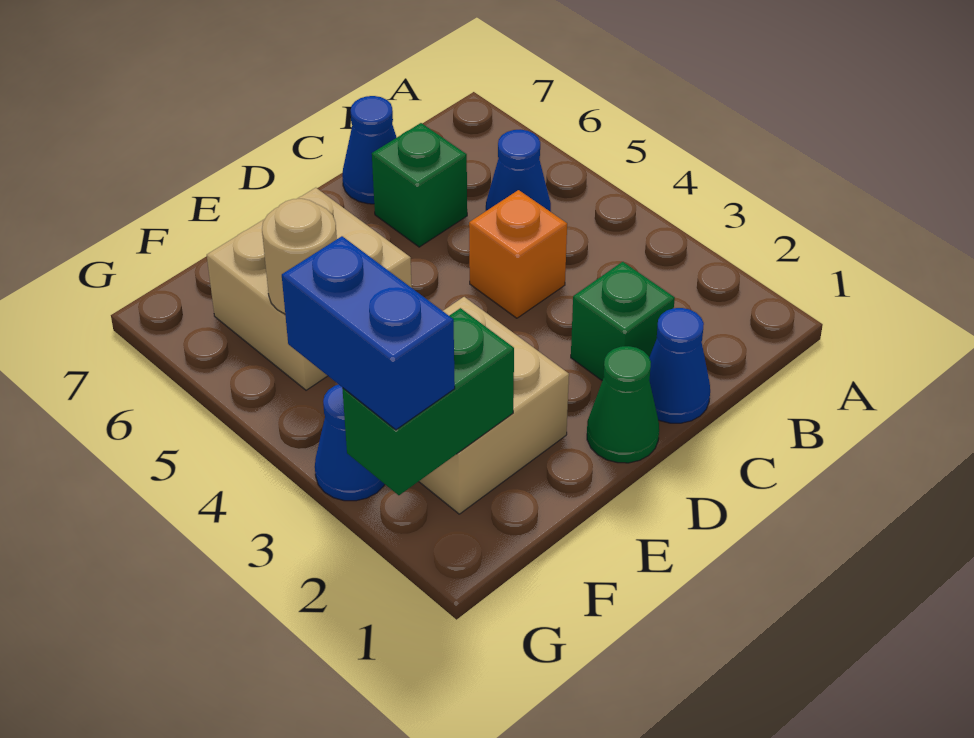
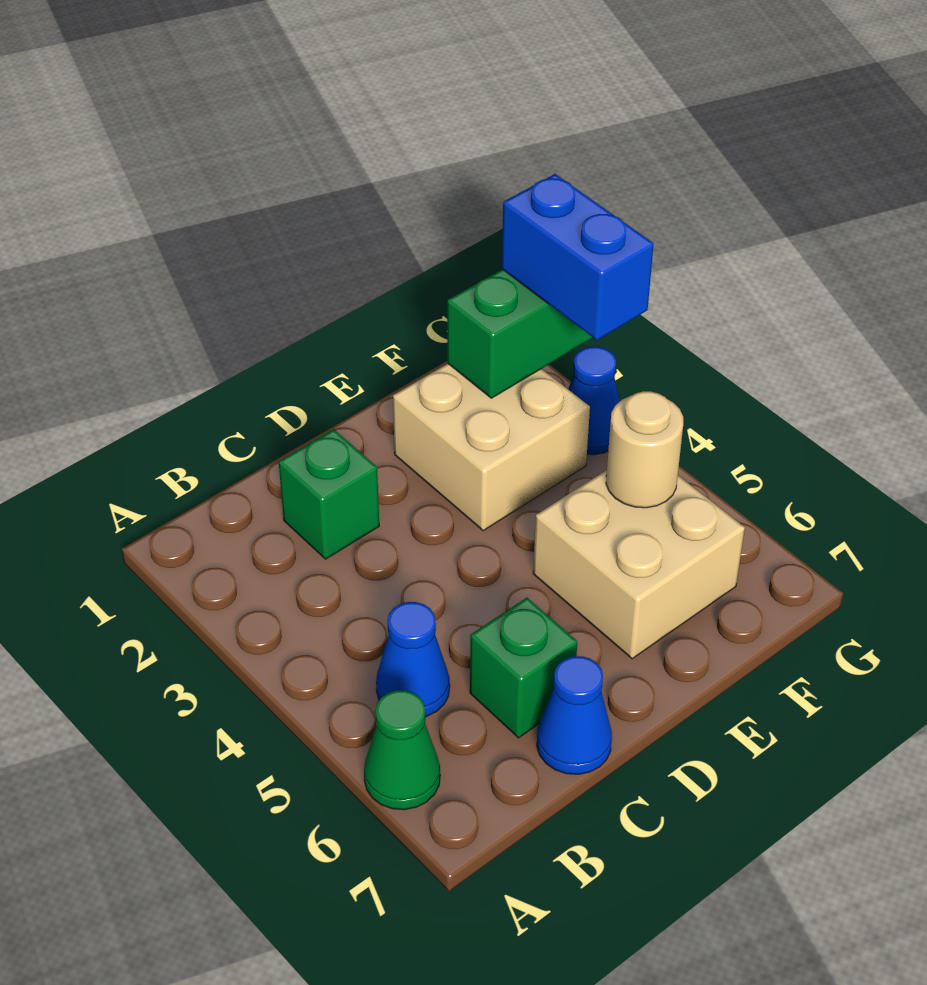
blue 1x1 cone [649,308,710,423] -> none
orange 1x1 brick [469,190,567,318] -> none
green 1x1 cone [587,346,659,463] -> green 1x1 cone moved to [364,690,440,810]

